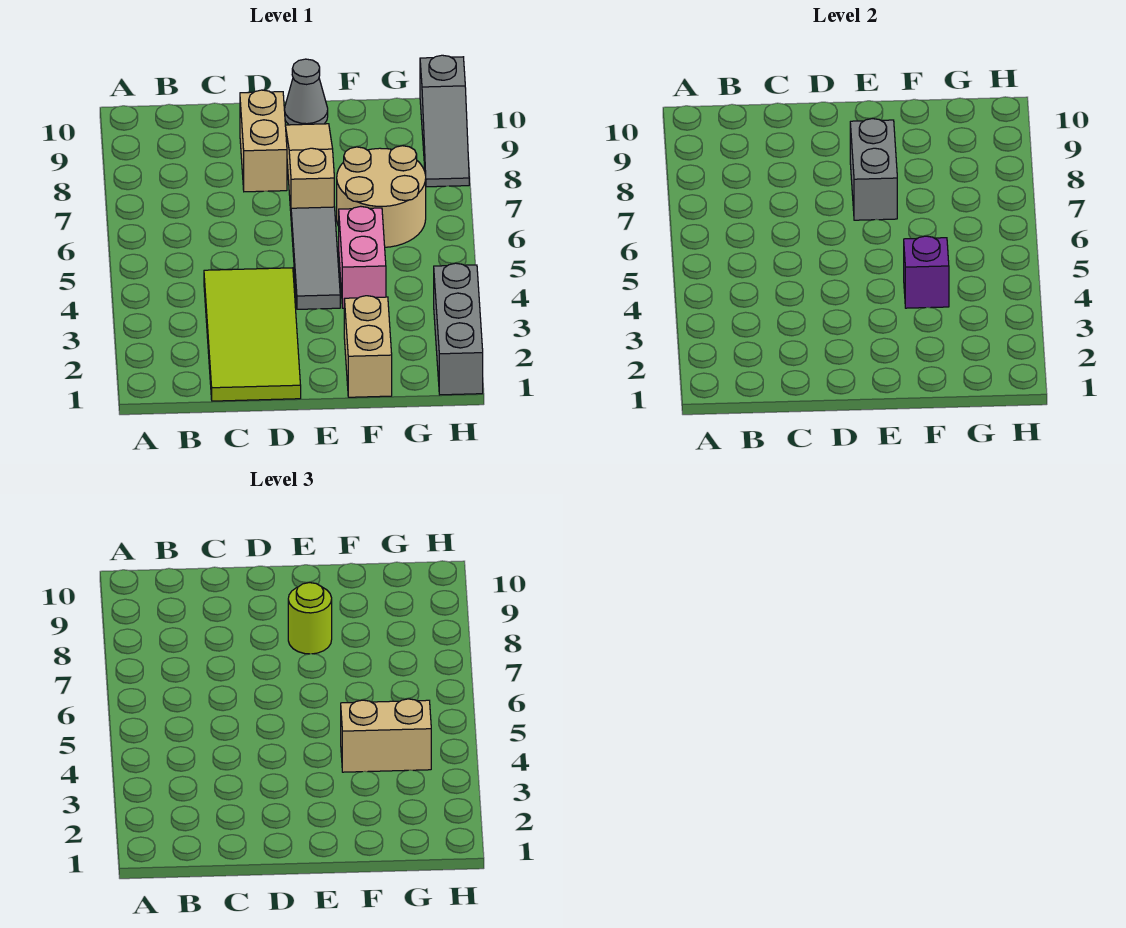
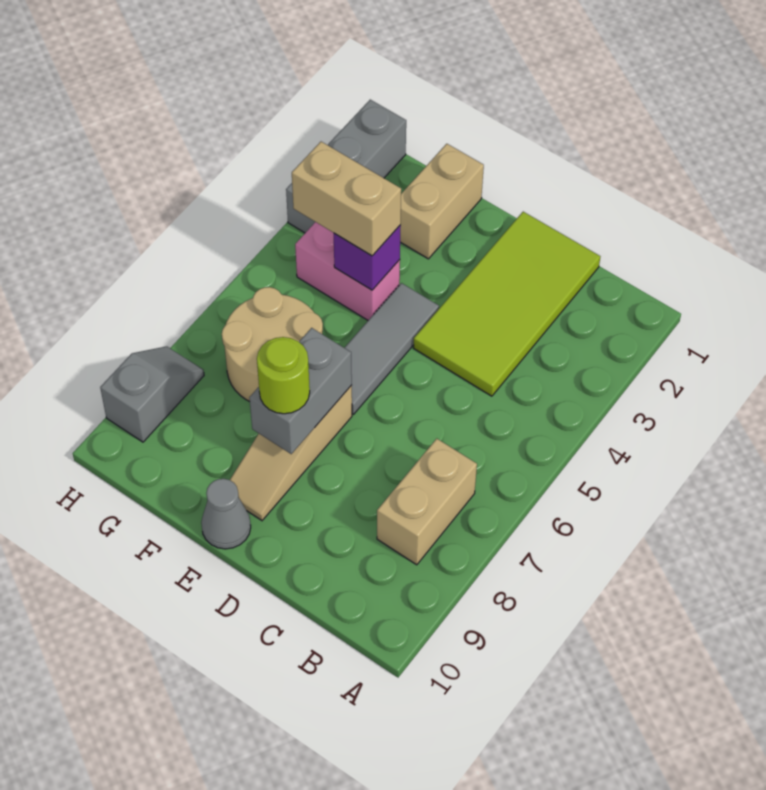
tan 1x2 brick [240,90,287,192] -> tan 1x2 brick moved to [377,439,477,565]
pink 1x2 brick [339,206,386,308] -> pink 1x2 brick turned to [295,222,400,320]
grey 1x3 slope [420,55,469,187] -> grey 1x2 slope [100,346,204,442]

